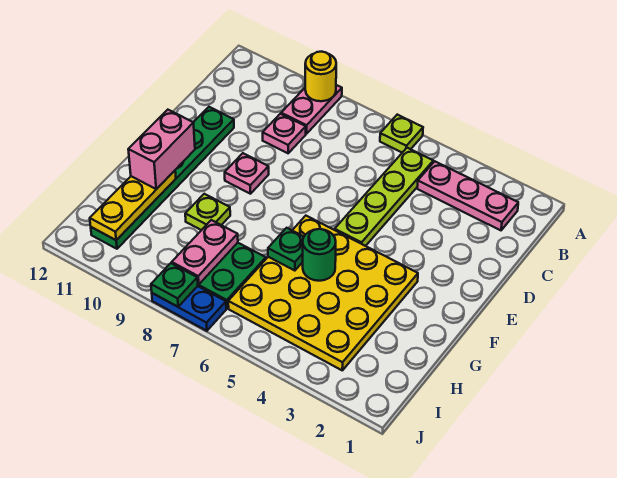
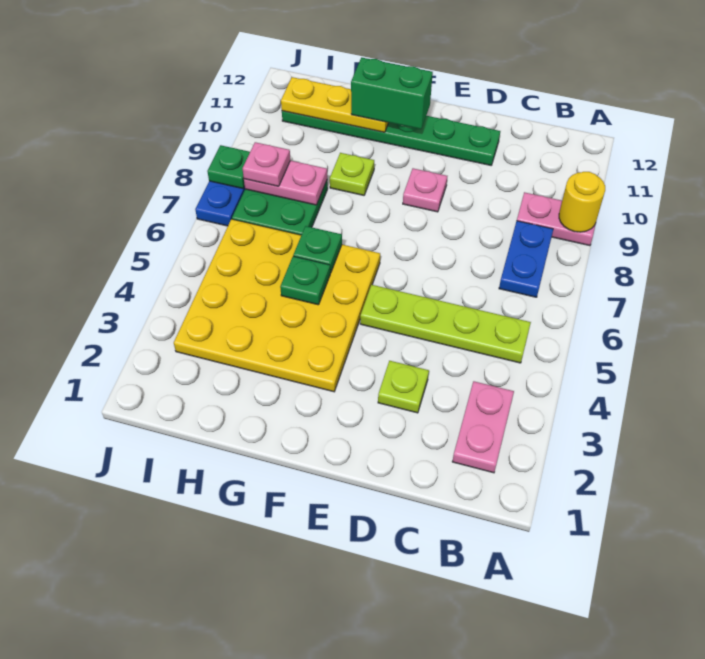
lime 1x1 plate [380,115,423,153] -> lime 1x1 plate moved to [378,361,429,413]
pink 1x3 plate [417,161,518,230] -> pink 1x2 plate [452,381,514,473]
none -> blue 1x2 plate [499,221,553,297]
pink 1x1 plate [263,114,306,153] -> pink 1x1 plate moved to [243,142,290,186]
pink 1x2 brick [128,110,195,189] -> green 1x2 brick [351,58,433,129]
green 1x1 round brick [303,229,336,281] -> green 1x1 plate [280,256,330,305]

